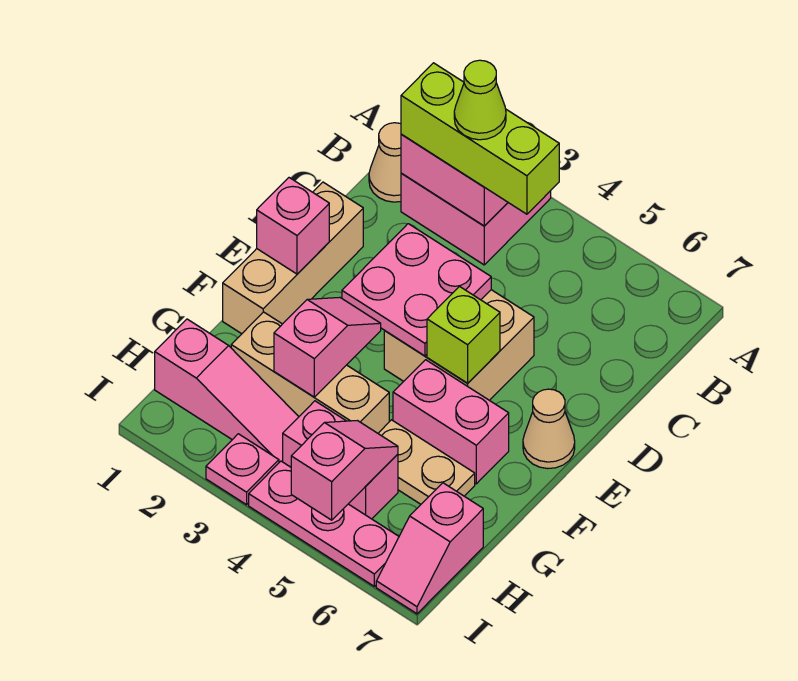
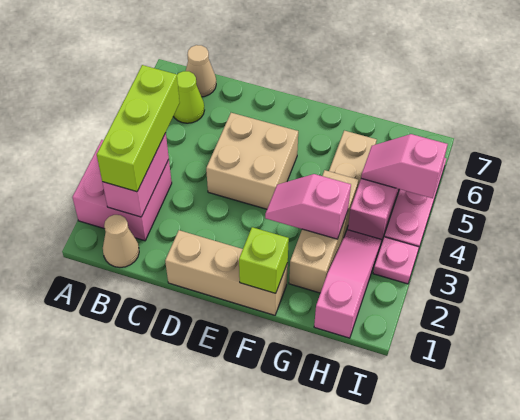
lime 1x1 cone [454,60,506,140] -> lime 1x1 cone moved to [173,71,204,123]
pink 2x2 plate [342,224,491,356] -> none
pink 1x1 brick [257,178,329,274] -> none
lime 1x1 brick [427,287,500,383] -> lime 1x1 brick moved to [239,227,289,293]
tan 1x1 cone [523,389,575,469] -> tan 1x1 cone moved to [186,45,216,97]
pink 1x2 brick [393,360,509,484] -> none
pink 1x2 slope [376,483,483,614] -> none

